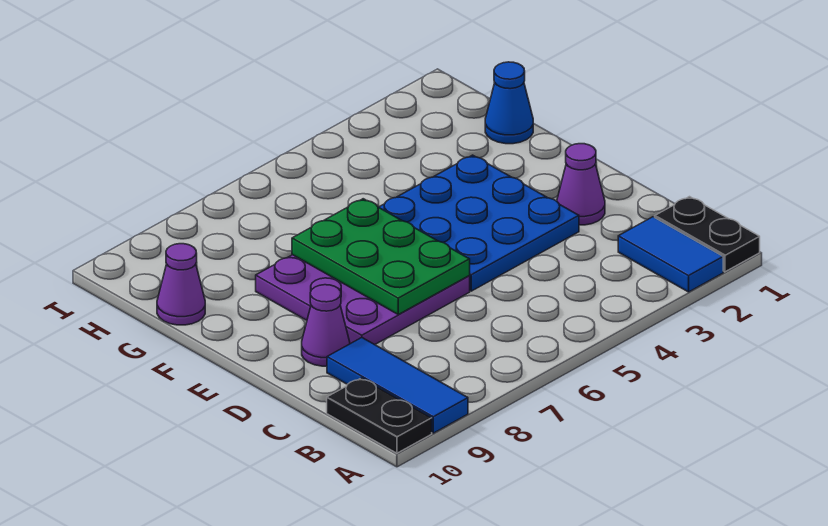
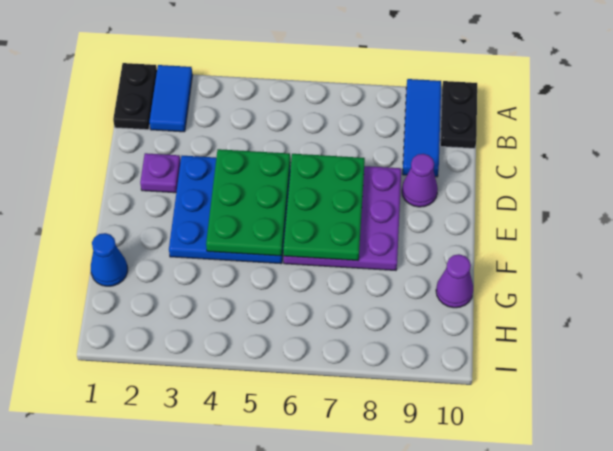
purple 1x1 cone [557,144,605,225] -> purple 1x1 plate [140,153,180,193]
none -> green 2x3 plate [206,149,290,256]

